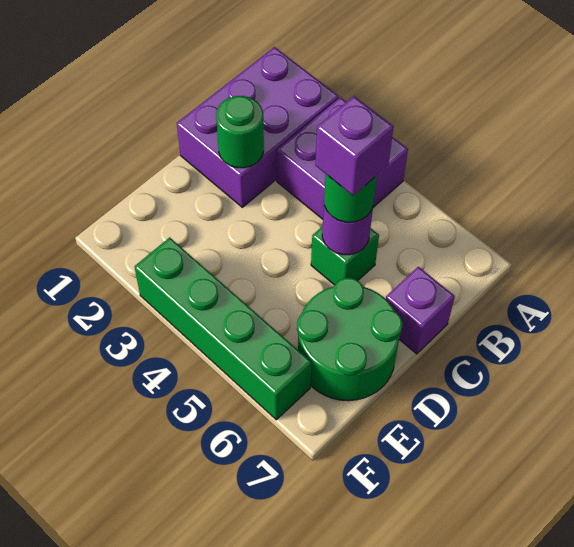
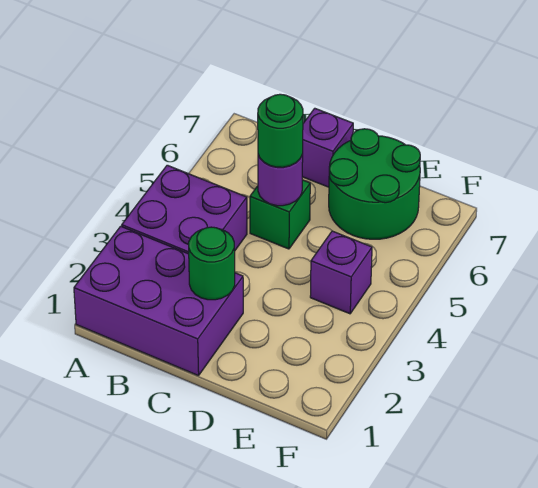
purple 1x1 brick [315,96,394,196] -> purple 1x1 brick moved to [310,231,372,314]
green 1x4 brick [135,237,312,420] -> none

